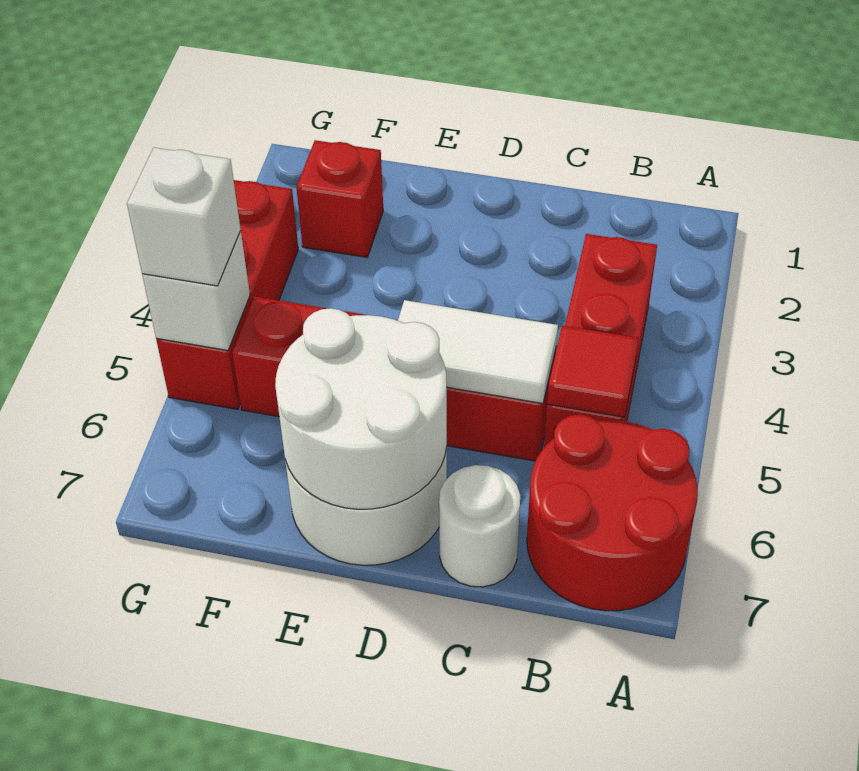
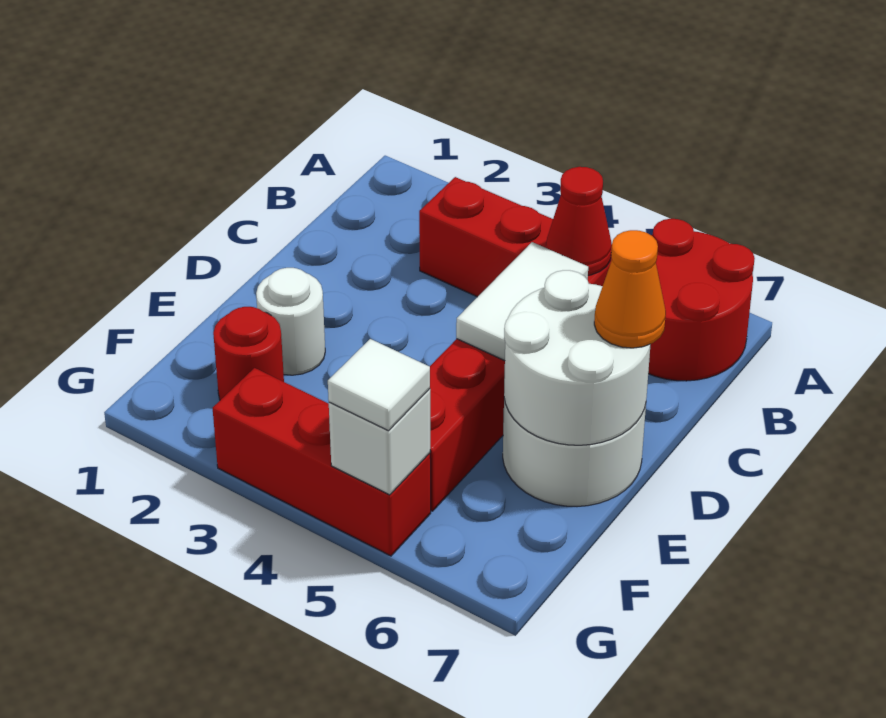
red 1x1 tile [547,326,639,417] -> red 1x1 cone [546,167,612,275]
white 1x1 round brick [439,465,520,587] -> white 1x1 round brick moved to [256,268,325,375]
none -> orange 1x1 cone [594,230,666,348]
red 1x1 brick [296,140,383,257] -> red 1x1 round brick [213,307,284,400]
white 1x1 brick [127,148,241,286] -> white 1x1 tile [328,339,430,431]

